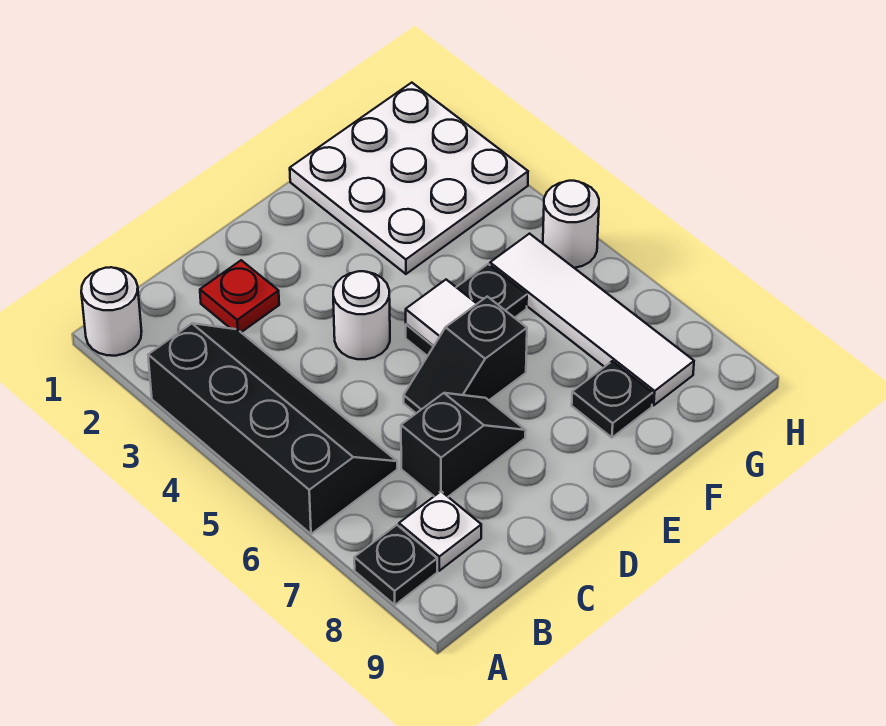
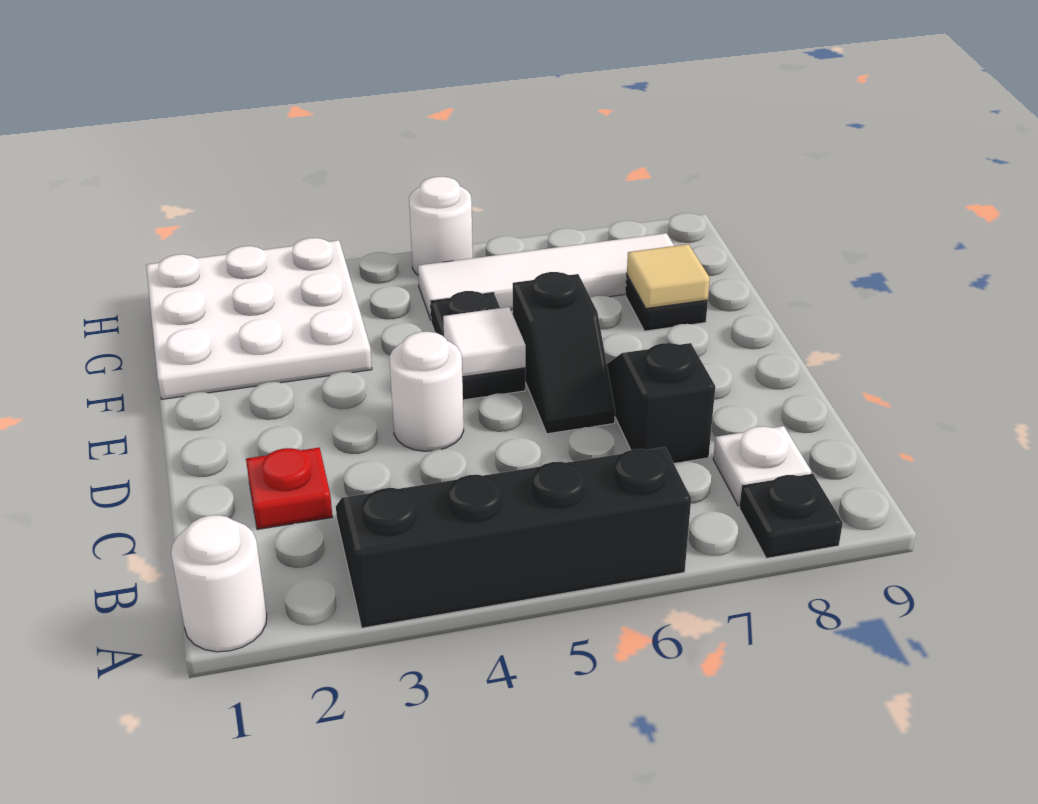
none -> tan 1x1 tile [627,244,710,309]

